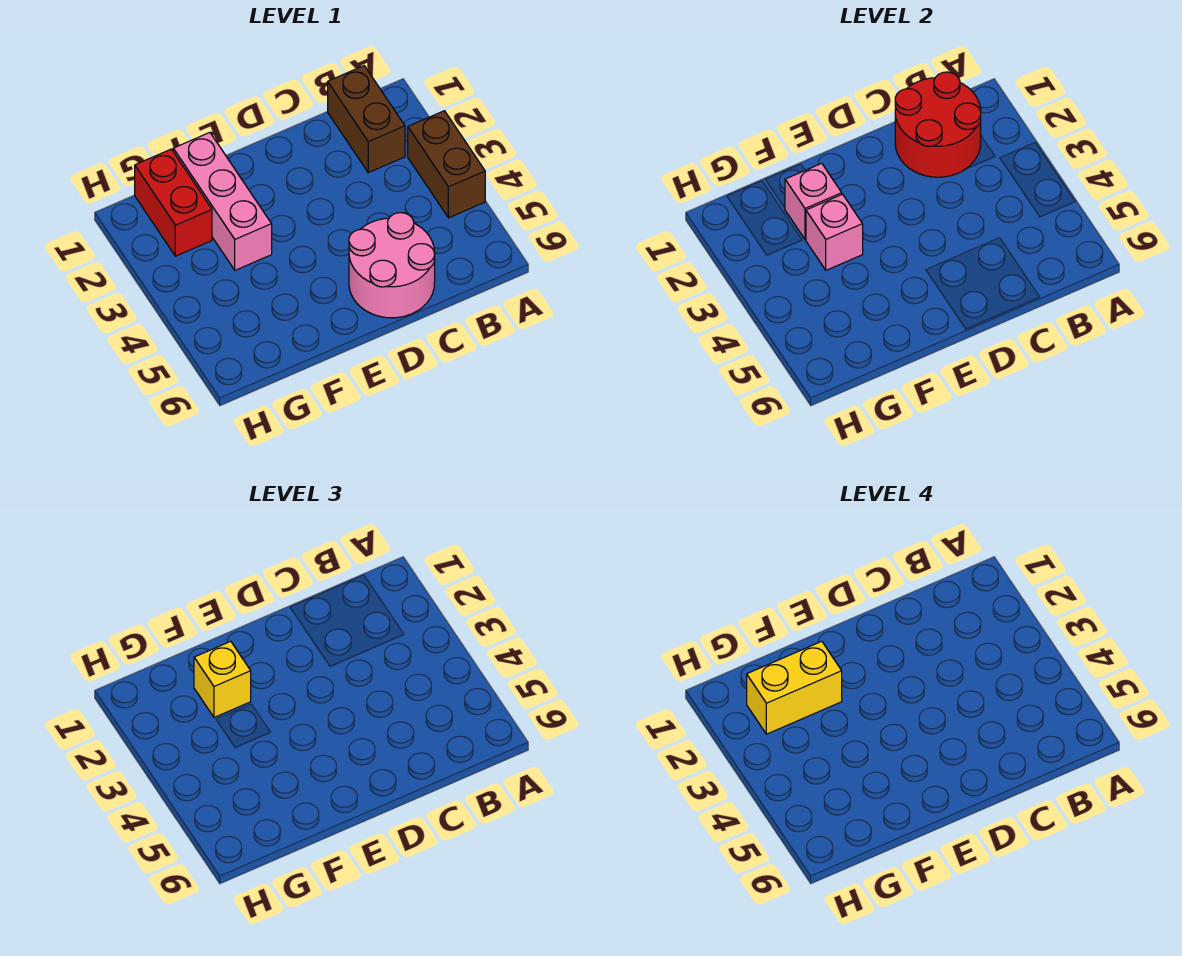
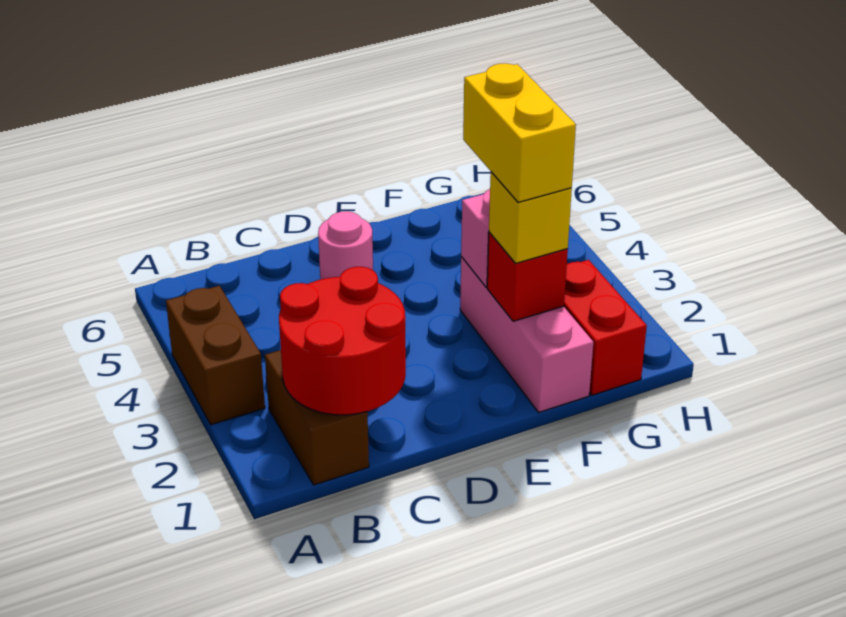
pink 2x2 round brick [349,213,435,318] -> pink 1x1 round brick [318,211,373,280]
pink 1x1 brick [785,163,842,239] -> red 1x1 brick [487,232,568,321]
yellow 1x2 brick [747,641,842,734] -> yellow 1x2 brick turned to [463,63,576,203]

